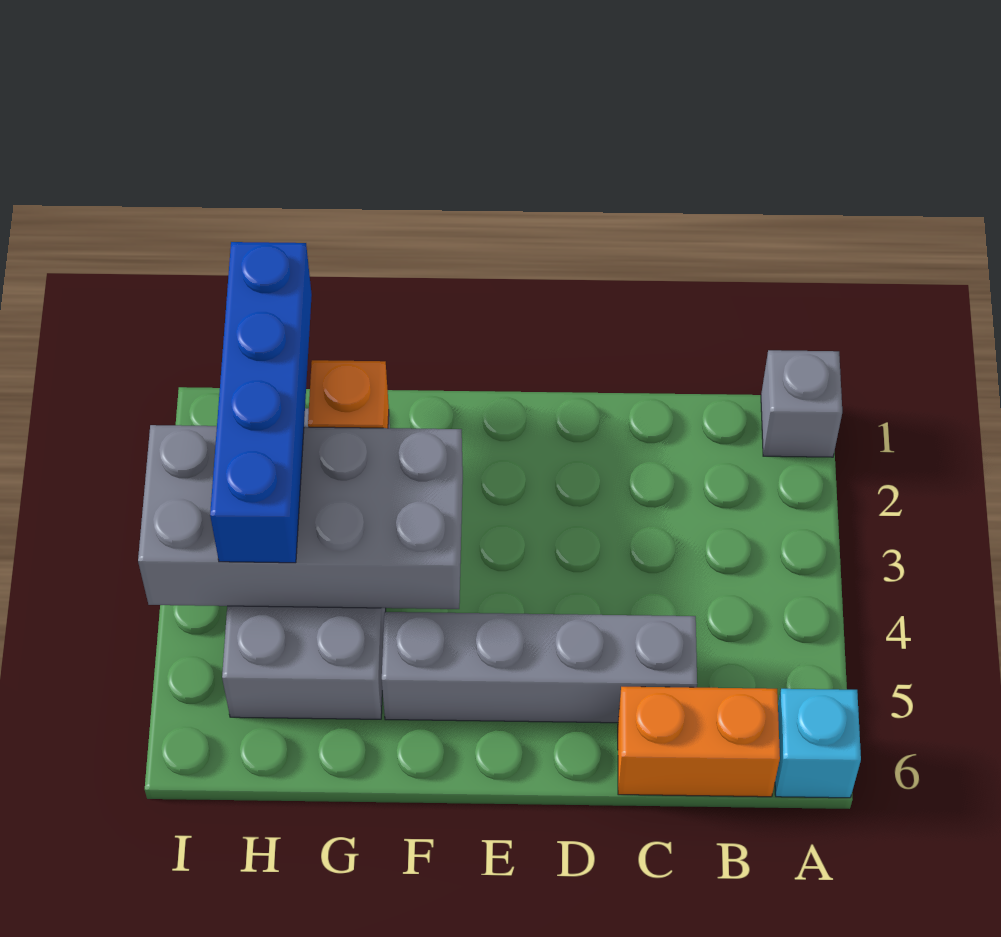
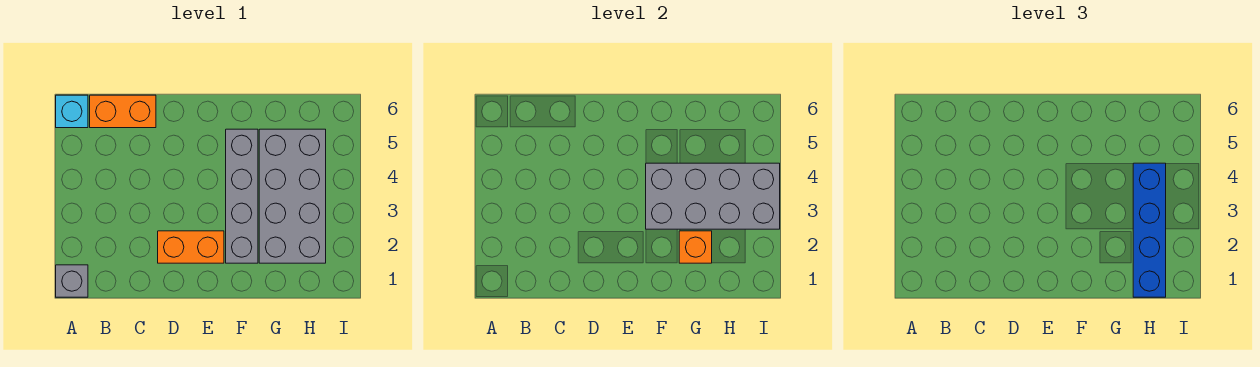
grey 1x4 brick [382,612,697,723] -> grey 1x4 brick turned to [226,129,258,263]
none -> orange 1x2 brick [158,231,224,263]

